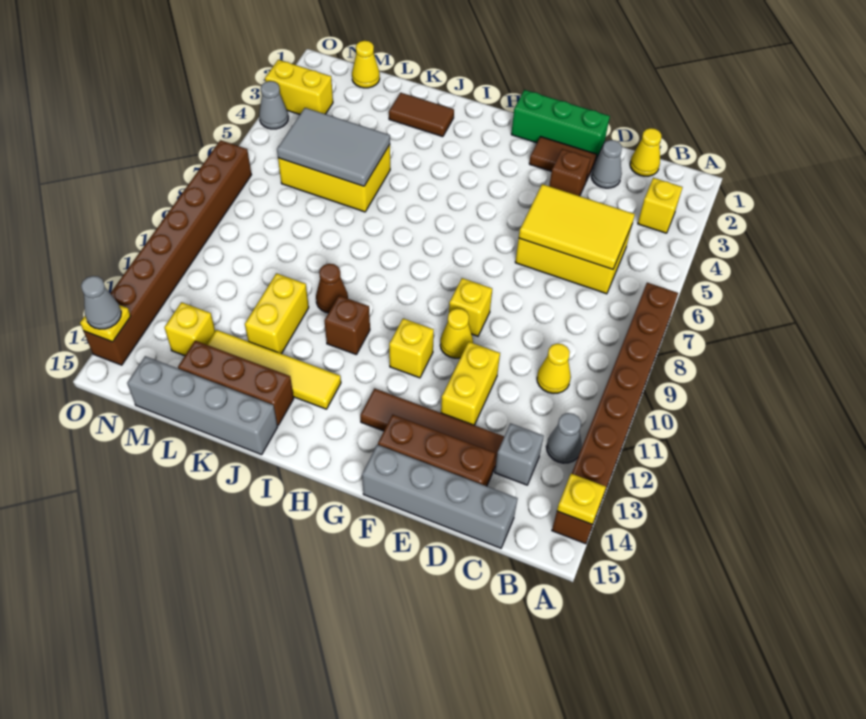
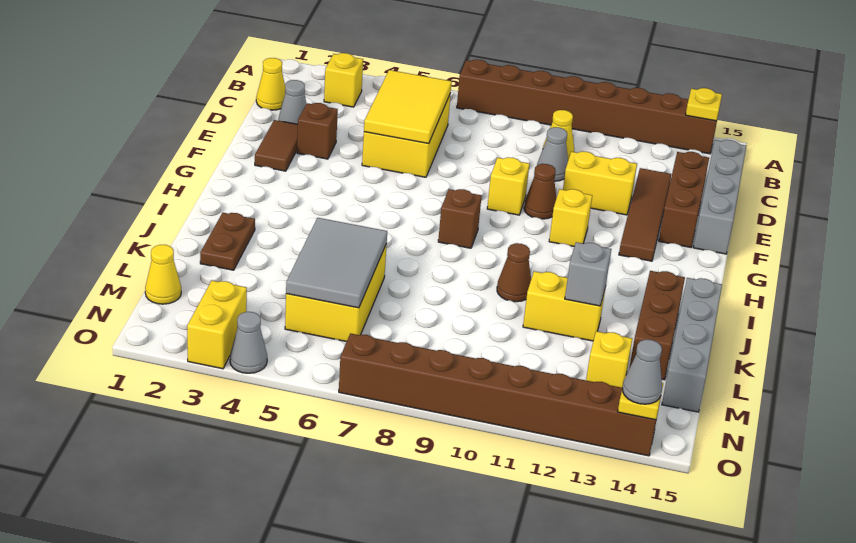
grey 1x1 cone [546,413,582,463] -> grey 1x1 cone moved to [537,127,568,181]
grey 1x1 brick [495,423,544,485] -> grey 1x1 brick moved to [565,242,611,306]
green 1x3 brick [511,90,610,160] -> none
yellow 1x1 cone [440,309,473,358] -> brown 1x1 cone [524,164,557,219]
brown 1x1 brick [325,296,370,354] -> brown 1x1 brick moved to [438,189,482,248]
yellow 1x4 tile [207,330,341,409] -> none
brown 1x2 tile [389,93,454,137] -> brown 1x2 plate [200,213,255,270]

